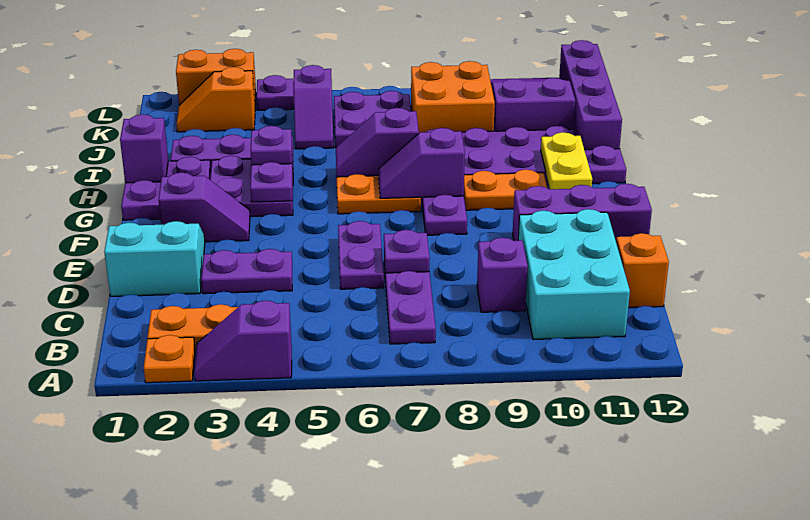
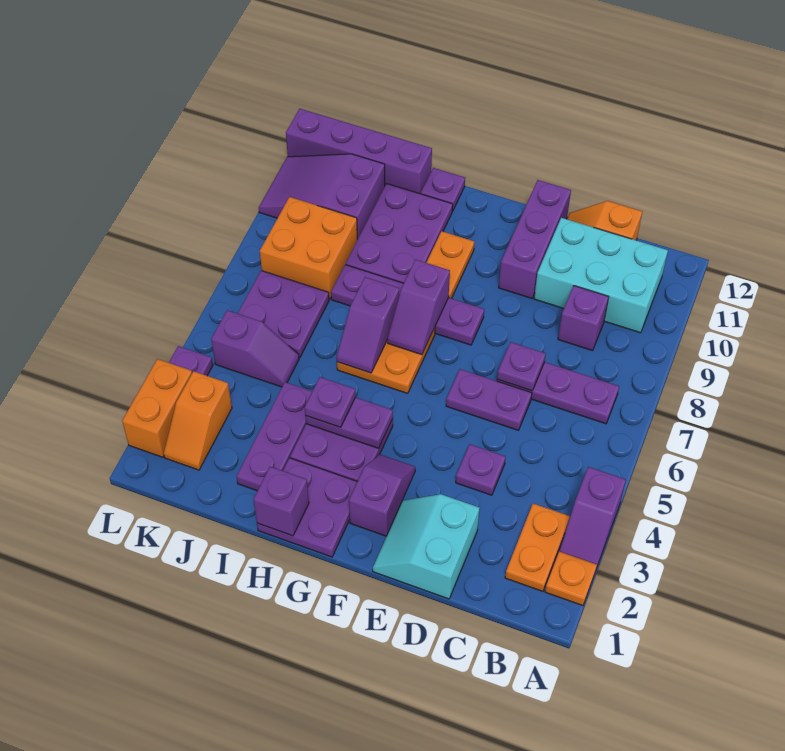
purple 1x2 plate [201,249,292,294] -> purple 1x1 plate [456,444,506,495]
yellow 1x2 plate [541,132,592,189] -> none

